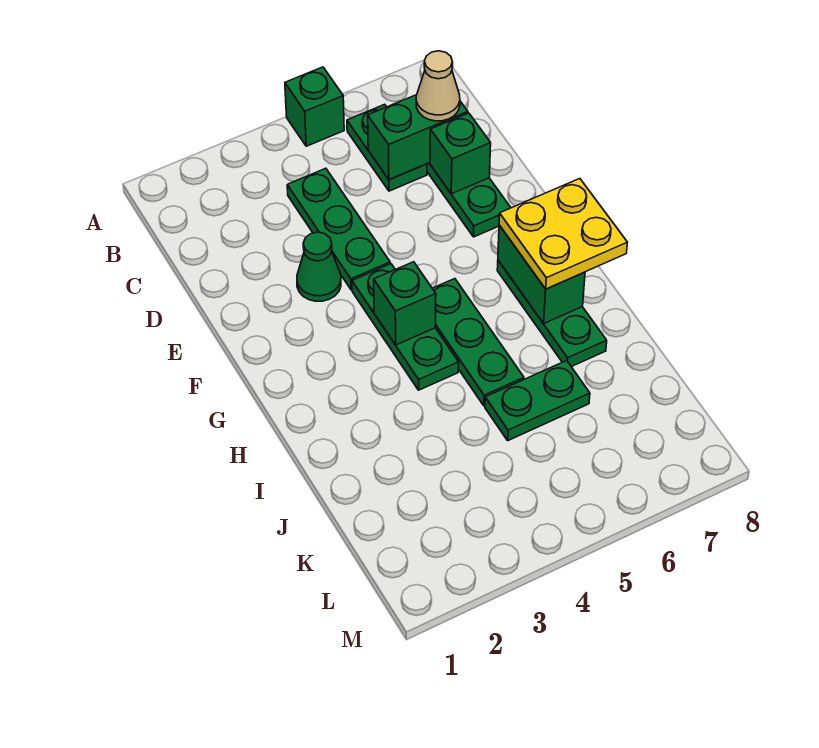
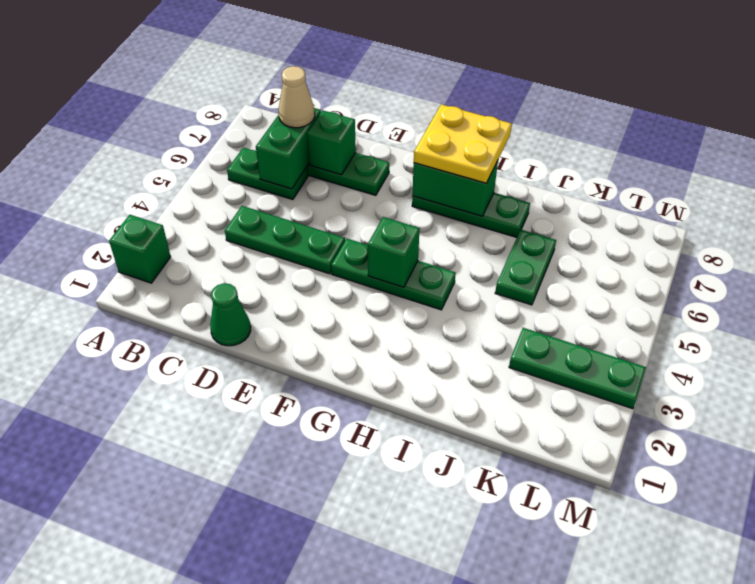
green 1x1 brick [285,67,344,146] -> green 1x1 brick moved to [109,215,171,283]
green 1x1 cone [297,232,341,301] -> green 1x1 cone moved to [210,283,251,346]
green 1x3 plate [432,279,524,406] -> green 1x3 plate moved to [509,328,646,409]

